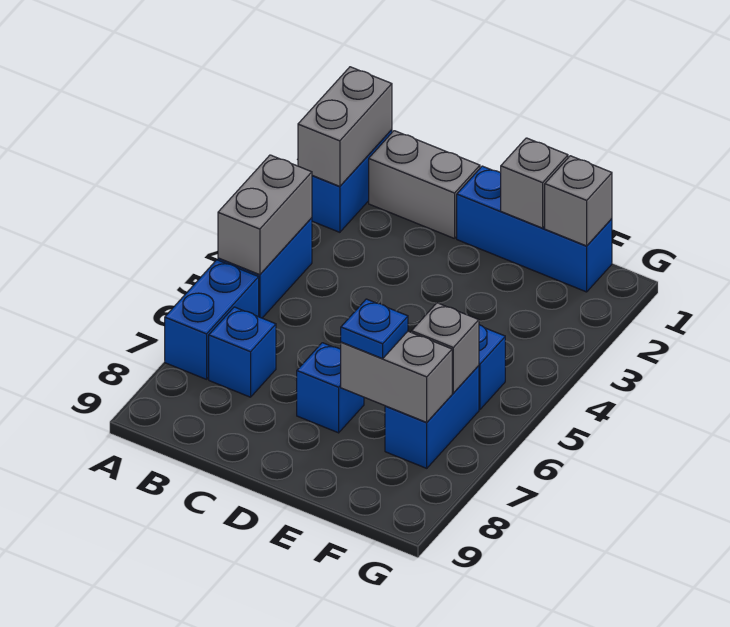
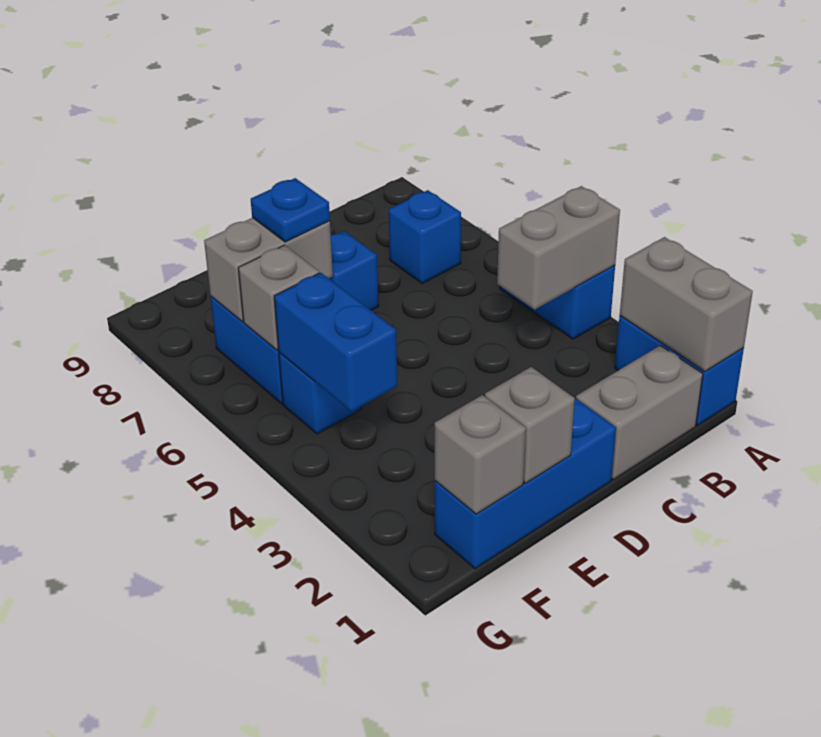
grey 1x2 brick [218,155,312,275] -> grey 1x2 brick turned to [497,186,620,309]
blue 1x2 brick [165,260,259,379] -> blue 1x2 brick moved to [274,273,397,411]

